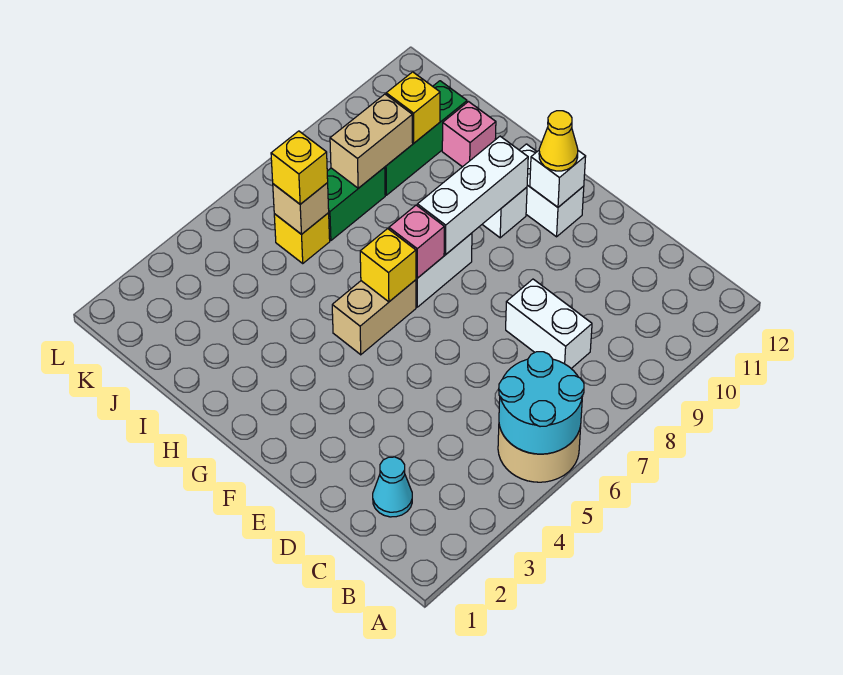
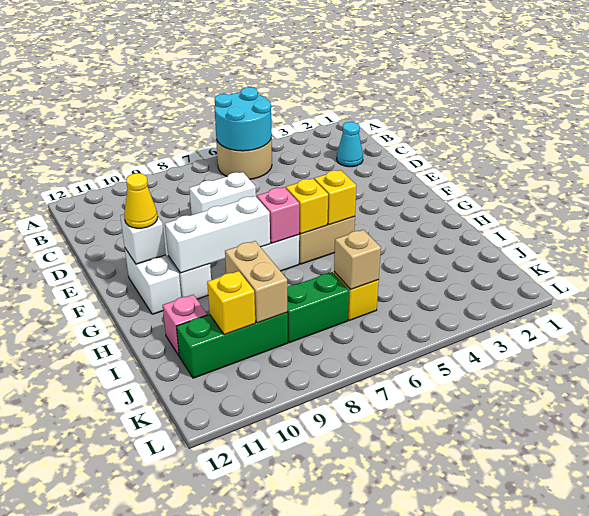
white 1x2 brick [506,279,592,368] -> white 1x2 brick turned to [189,172,256,215]
yellow 1x1 brick [271,131,328,204] -> yellow 1x1 brick moved to [314,170,356,225]
tan 1x2 brick [330,94,413,188] -> tan 1x2 brick turned to [225,241,287,323]

